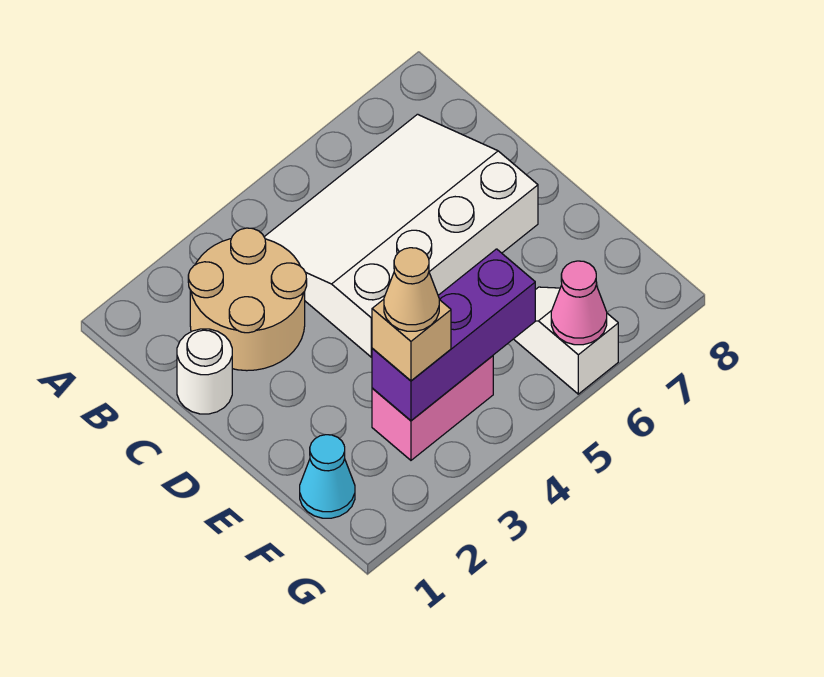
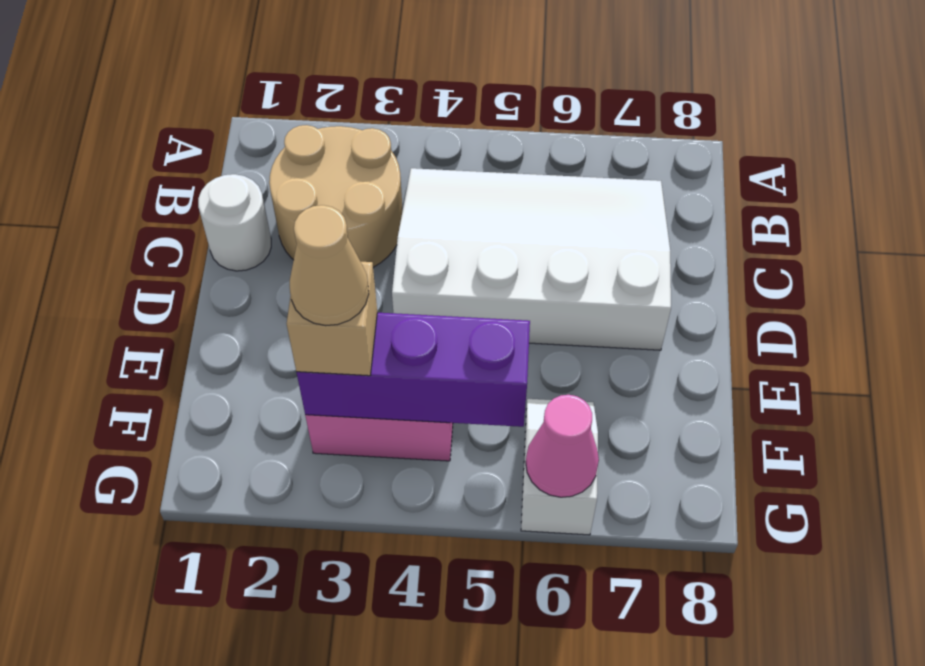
cyan 1x1 cone [300,435,355,518] -> none

